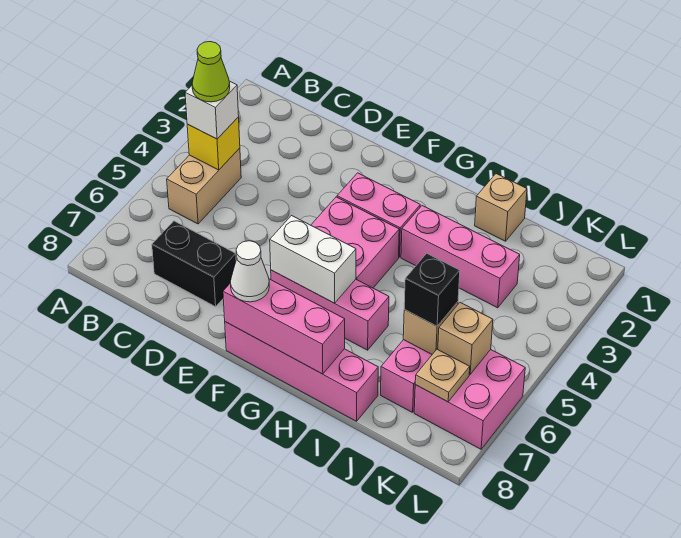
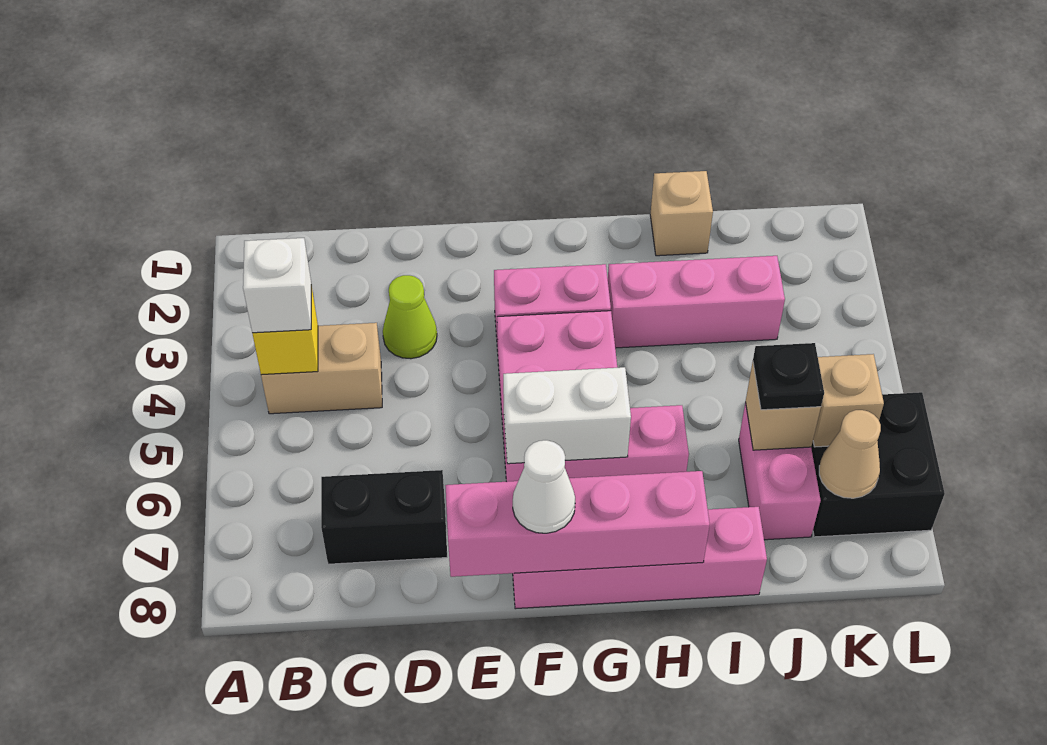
tan 1x2 brick [167,148,241,224] -> tan 1x2 brick turned to [261,323,382,414]
lime 1x1 cone [192,42,230,102] -> lime 1x1 cone moved to [383,275,437,359]
pink 1x3 brick [223,279,345,374] -> pink 1x4 brick [445,471,710,577]
black 1x1 brick [404,253,460,326] -> black 1x1 plate [753,343,824,410]
pink 2x2 brick [414,350,525,449] -> black 2x2 brick [811,392,945,537]
tan 1x1 plate [415,349,470,402] -> tan 1x1 cone [819,410,881,498]

